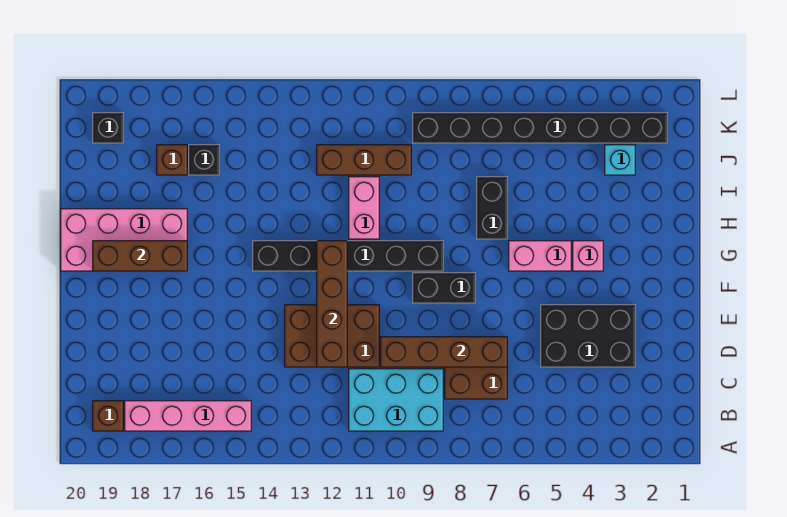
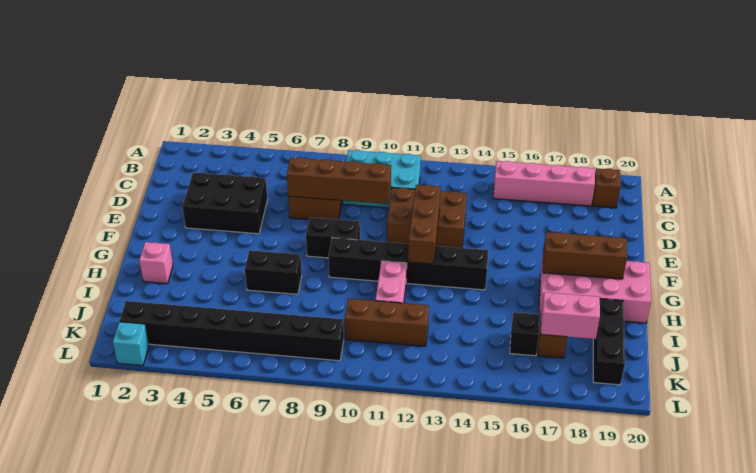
brown 1x4 brick [317,241,347,367] -> brown 1x3 brick [408,185,441,264]
pink 1x1 brick [573,241,603,271] -> pink 1x1 brick moved to [139,242,173,284]
pink 1x2 brick [509,241,571,271] -> pink 1x2 brick moved to [541,292,600,339]
black 1x2 brick [477,177,507,239] -> black 1x2 brick turned to [245,250,302,294]
cyan 1x1 brick [605,145,635,175] -> cyan 1x1 brick moved to [113,322,149,366]
black 1x1 brick [93,113,123,143] -> black 1x3 brick [593,299,625,385]

